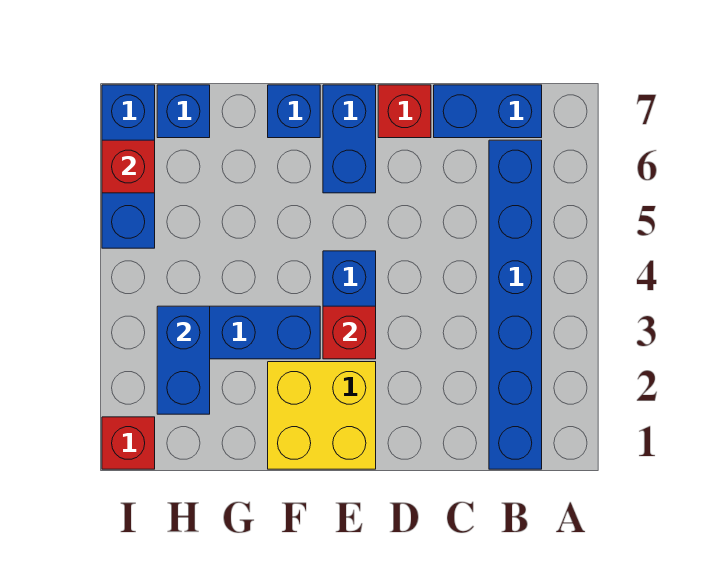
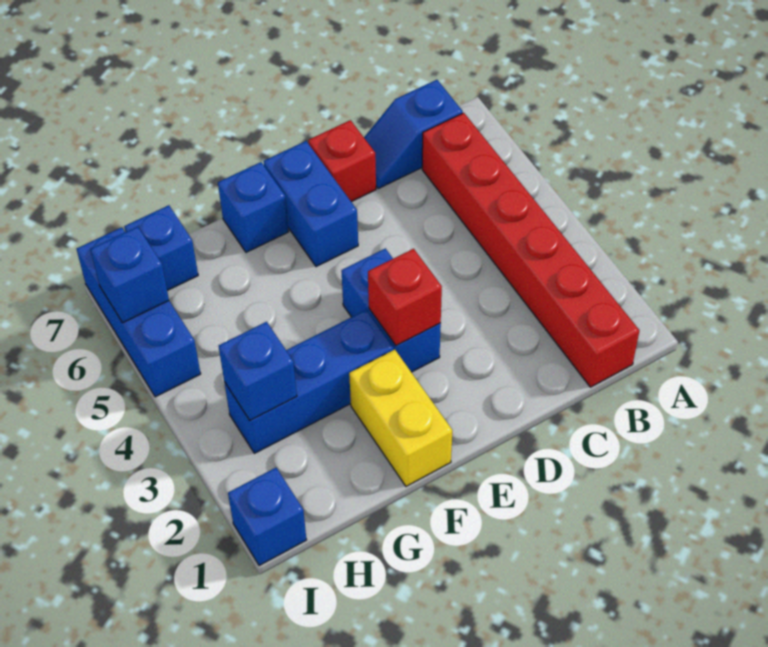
blue 1x6 brick [489,140,542,469] -> red 1x6 brick [422,113,639,387]
blue 1x2 brick [434,85,542,138] -> blue 1x2 slope [364,80,463,188]
yellow 2x2 brick [268,362,376,469] -> yellow 1x2 brick [349,350,452,486]
blue 1x2 brick [157,306,210,414] -> blue 1x1 brick [219,322,297,420]
red 1x1 brick [102,417,155,469] -> blue 1x1 brick [228,468,306,566]
red 1x1 brick [102,140,155,193] -> blue 1x1 brick [91,227,169,323]

